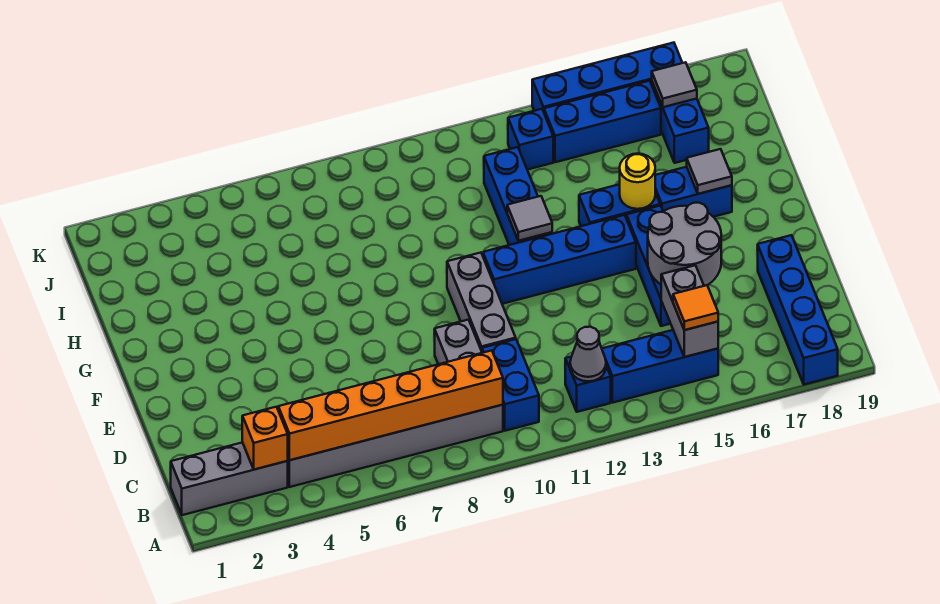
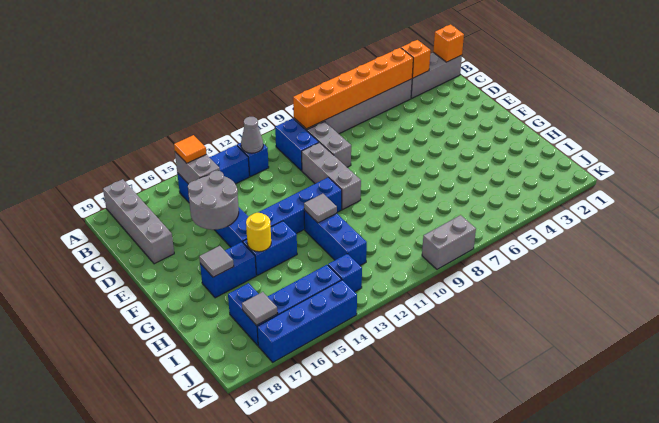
blue 1x4 brick [758,235,838,385] -> grey 1x4 brick [103,179,174,264]
none -> orange 1x1 brick [433,25,464,62]
none -> grey 1x2 brick [422,215,476,269]

